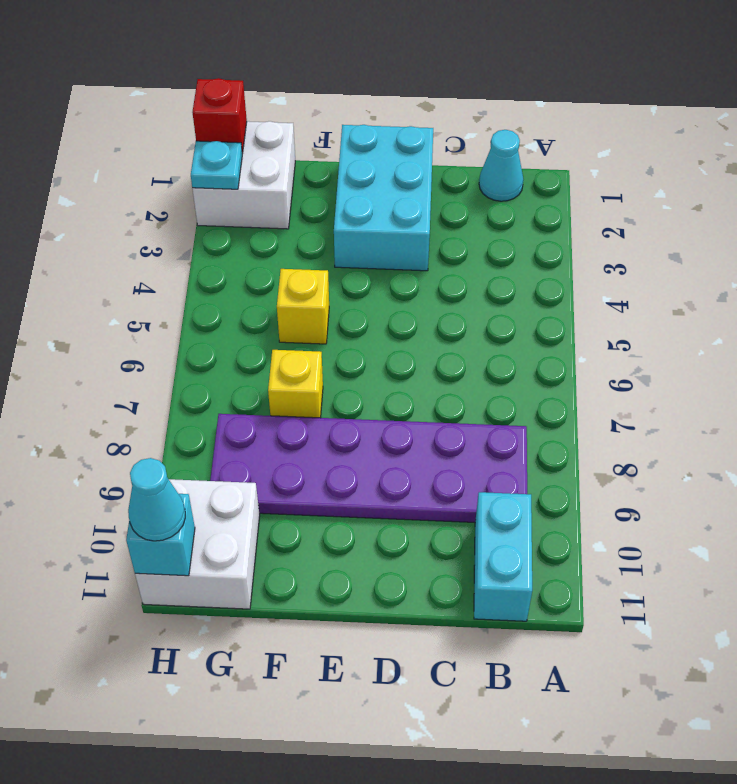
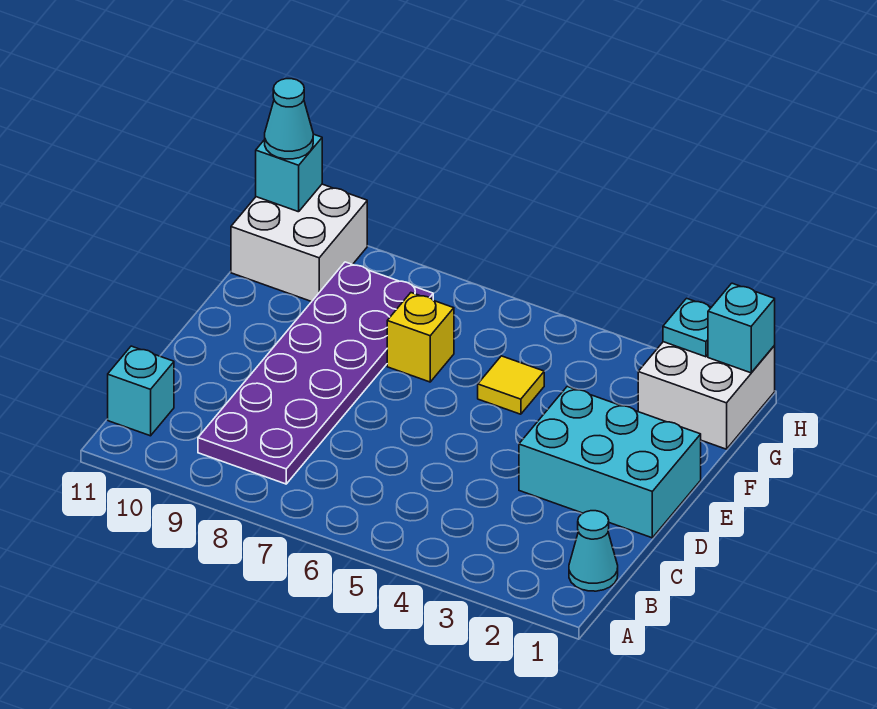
cyan 1x2 brick [474,492,532,621] -> cyan 1x1 brick [108,346,174,436]
yellow 1x1 brick [277,269,329,344] -> yellow 1x1 tile [478,356,544,414]
red 1x1 brick [192,78,247,153] -> cyan 1x1 brick [708,283,775,373]

